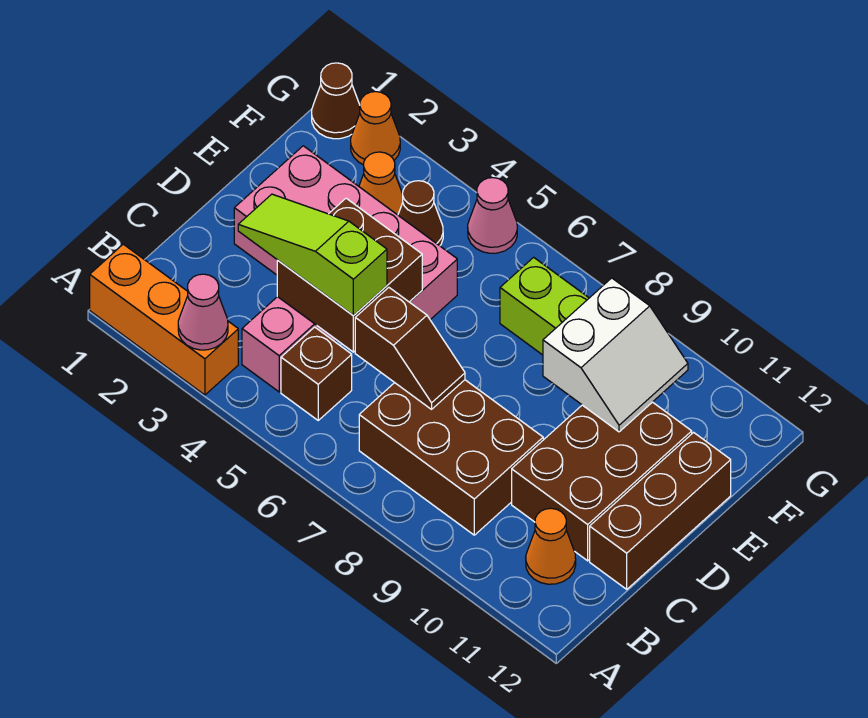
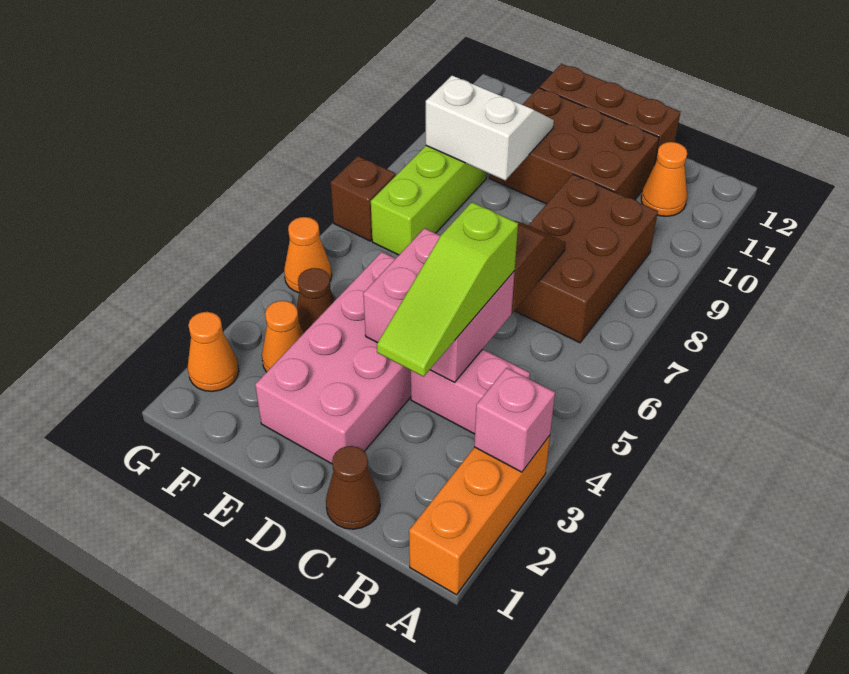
pink 1x1 cone [178,274,228,350] -> pink 1x1 brick [474,368,555,472]
brown 1x1 brick [281,327,352,420] -> brown 1x1 brick moved to [331,156,396,241]
brown 2x2 brick [277,198,422,352] -> pink 2x2 brick [363,228,515,382]
brown 1x1 cone [312,63,360,139] -> brown 1x1 cone moved to [326,446,380,529]
pink 1x1 cone [468,178,517,253] -> orange 1x1 cone [284,217,332,293]

